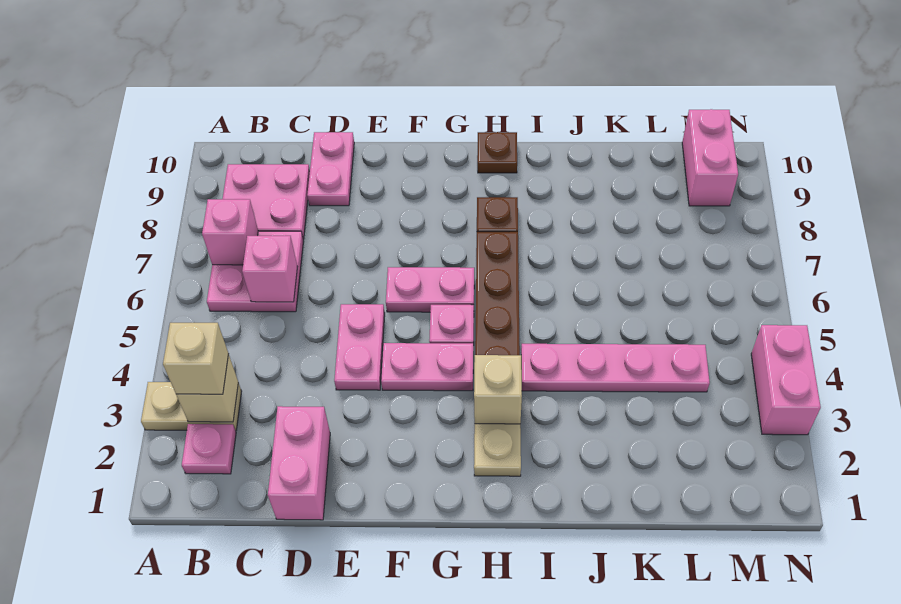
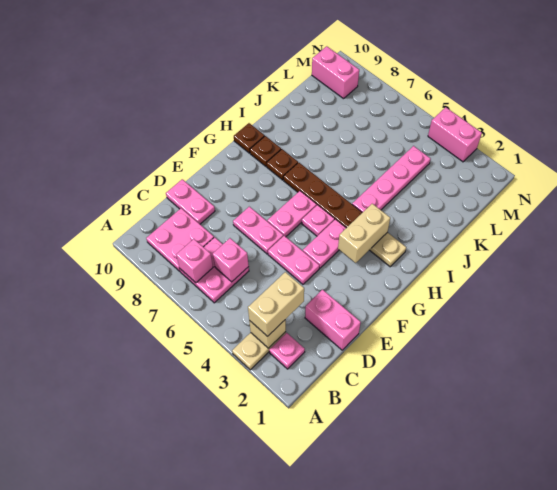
tan 1x1 brick [163,323,229,394] -> tan 1x2 brick [248,272,304,336]
none -> pink 1x2 plate [233,207,283,254]
tan 1x1 brick [474,355,522,424] -> tan 1x2 brick [338,204,390,263]
none -> brown 1x1 plate [250,136,281,166]

